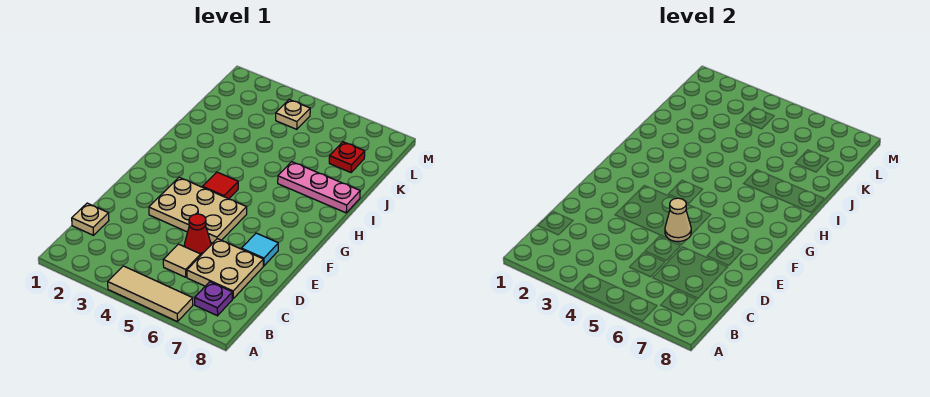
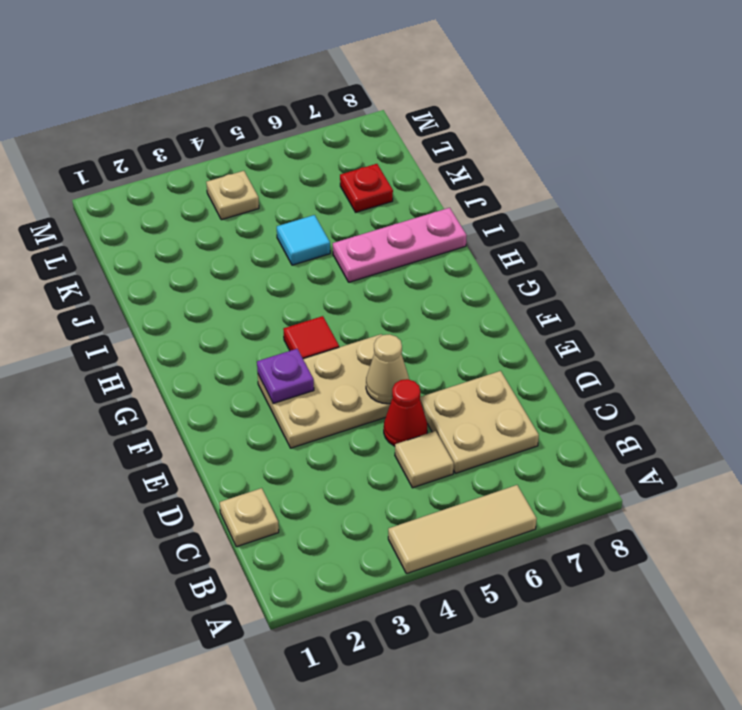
purple 1x1 plate [195,282,232,316] -> purple 1x1 plate moved to [257,349,314,403]
cyan 1x1 tile [242,233,278,266] -> cyan 1x1 tile moved to [277,215,330,265]

